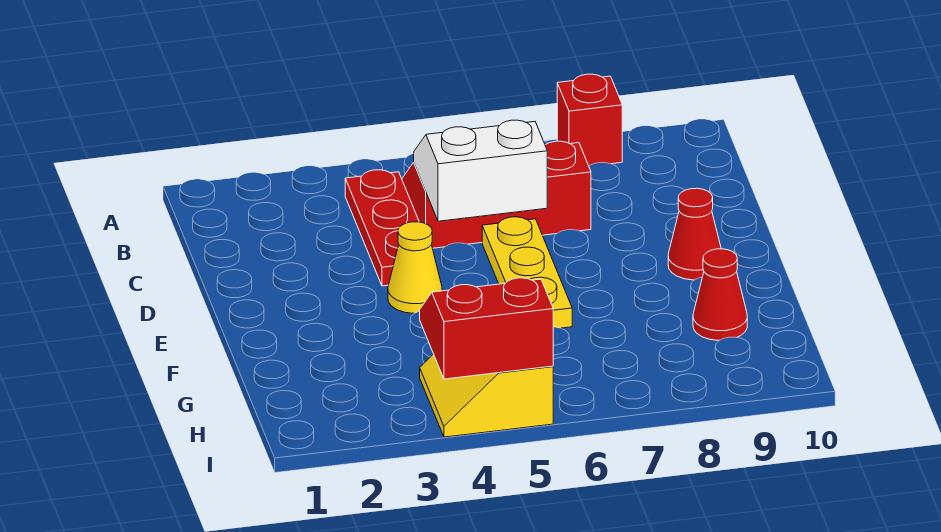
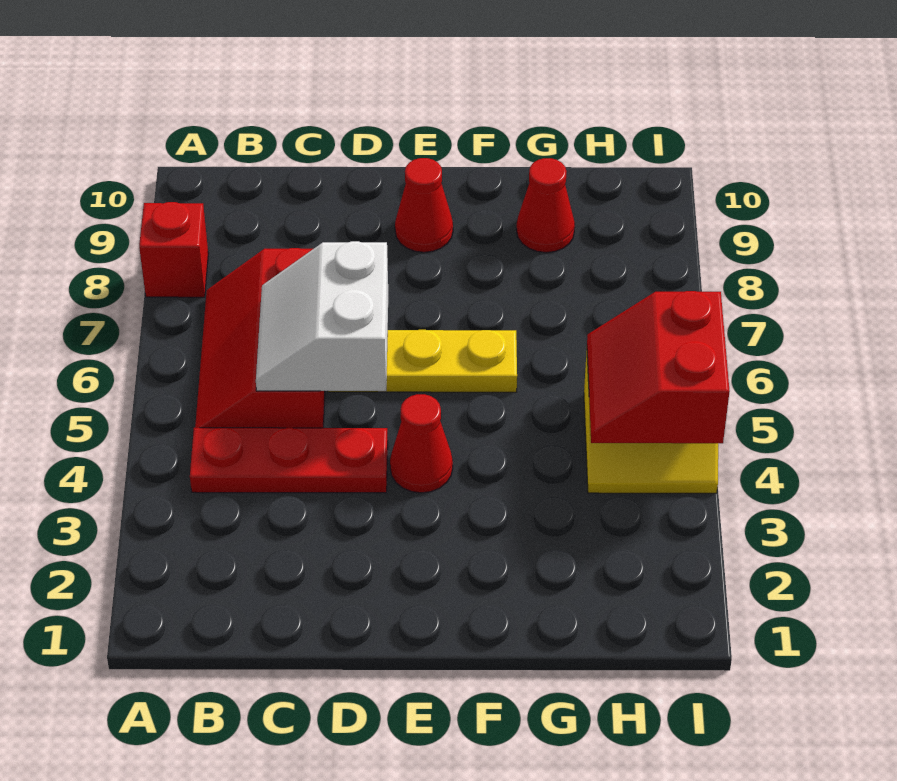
yellow 1x1 cone [388,222,442,313] -> red 1x1 cone [390,394,453,493]

